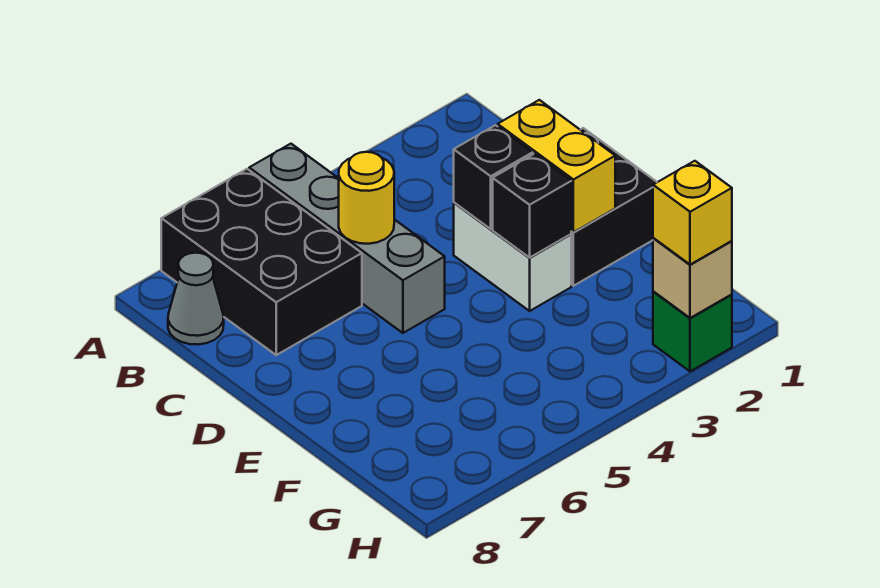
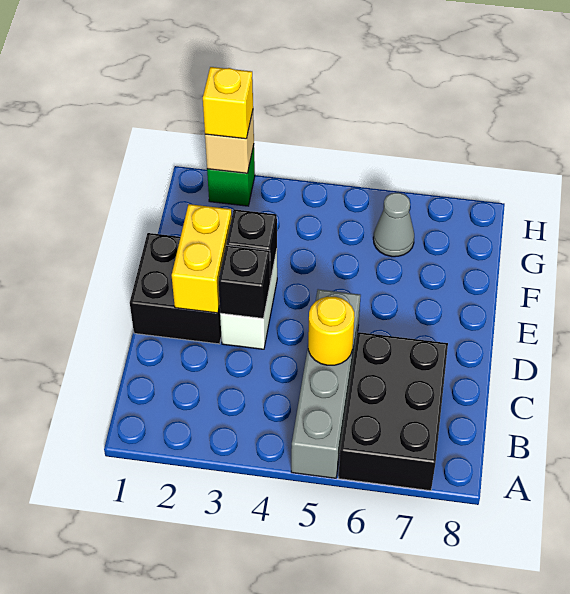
grey 1x1 cone [168,253,224,345] -> grey 1x1 cone moved to [373,192,414,257]

